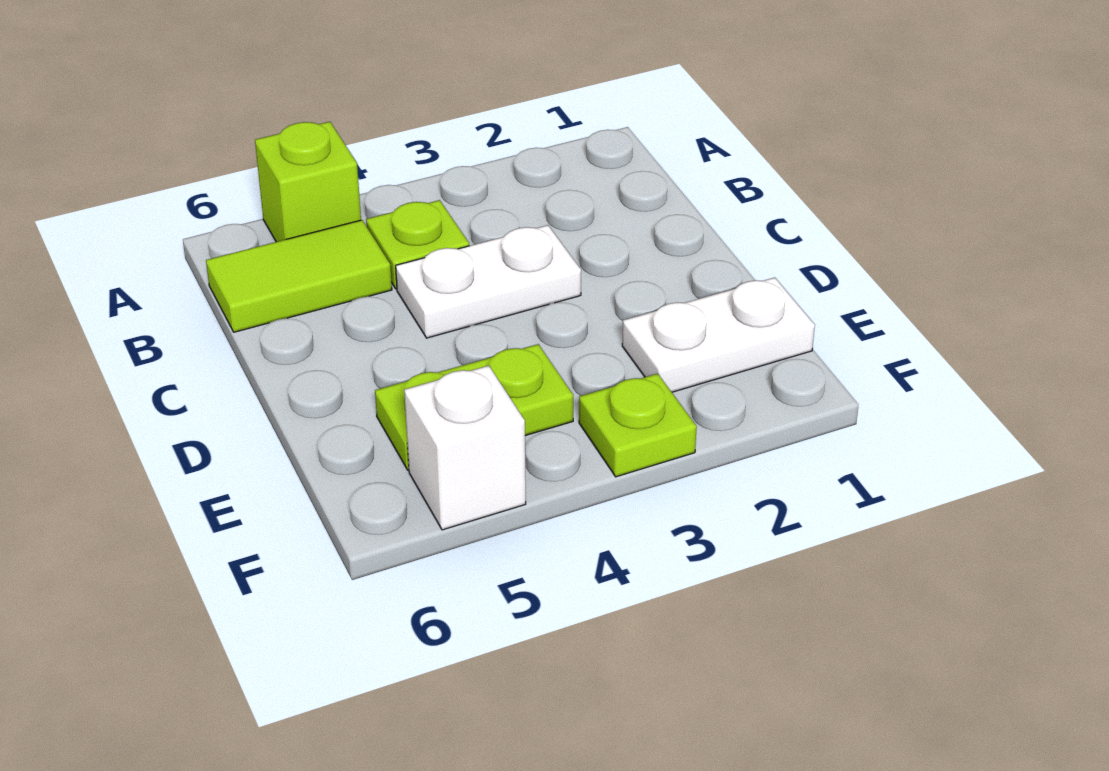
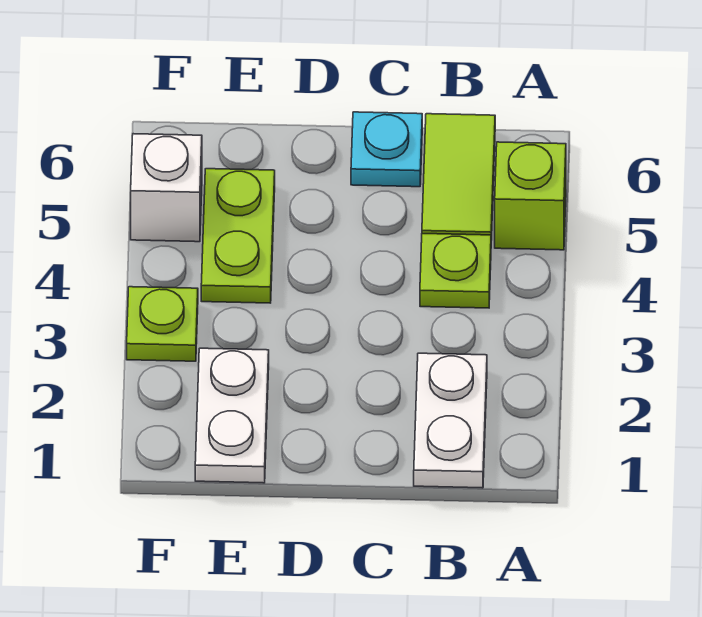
white 1x2 plate [396,225,581,338] -> white 1x2 plate moved to [414,353,487,488]
none -> cyan 1x1 plate [351,112,422,187]

